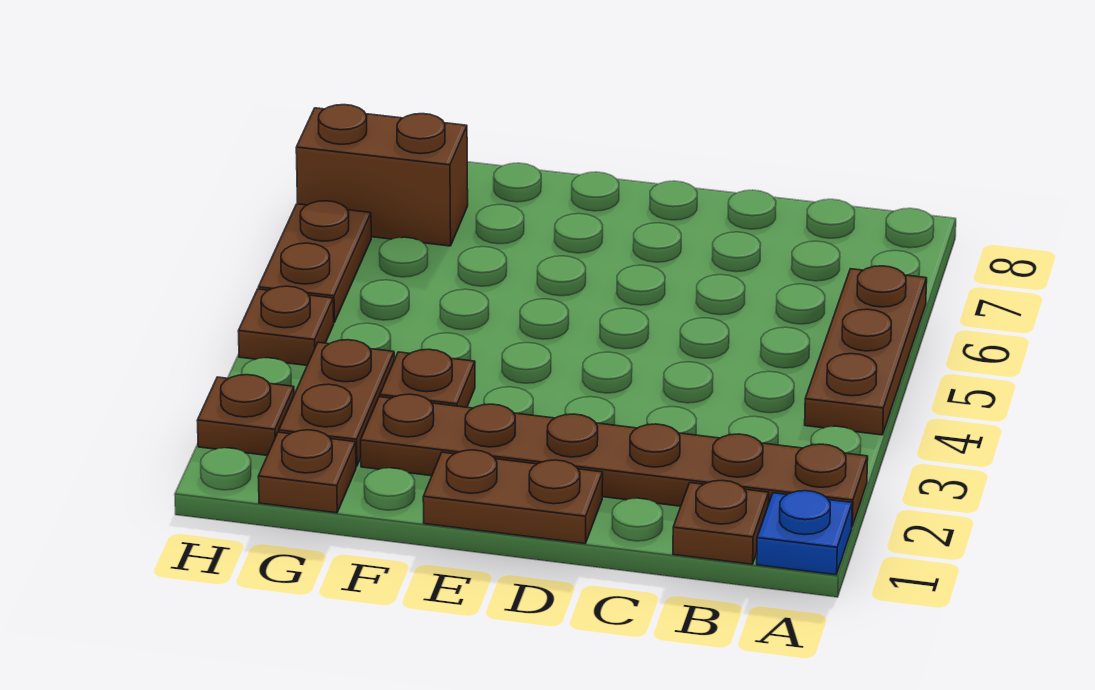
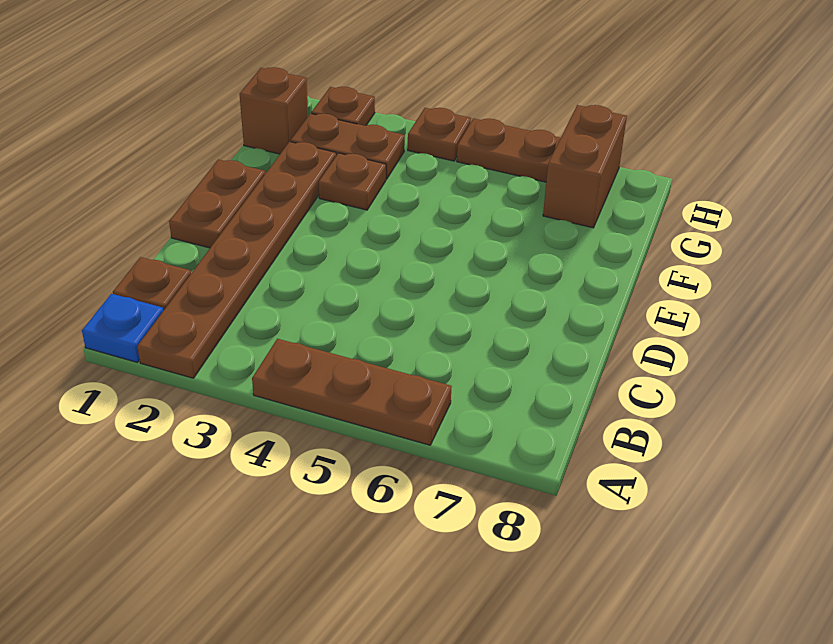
brown 1x1 plate [258,430,356,513] -> brown 1x1 brick [240,67,308,154]

